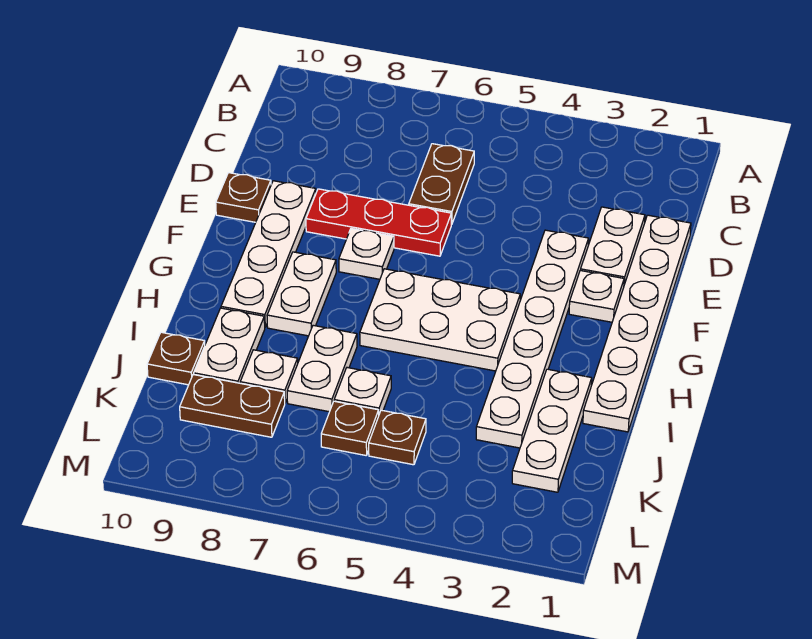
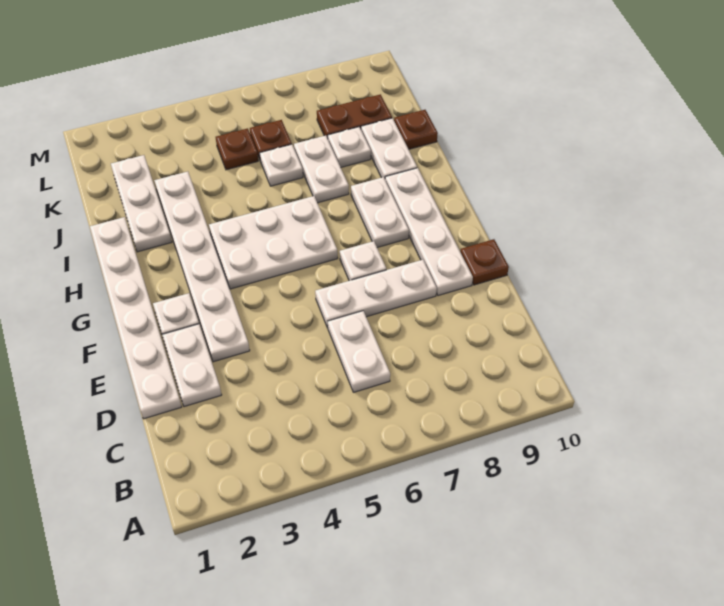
brown 1x2 plate [409,144,474,225] -> white 1x2 plate [328,311,390,392]
red 1x3 plate [306,189,451,256] -> white 1x3 plate [315,260,437,328]

